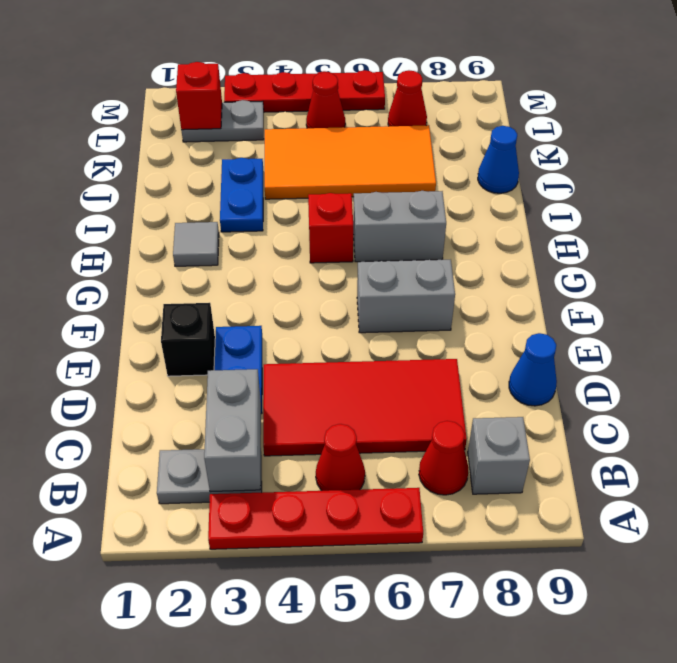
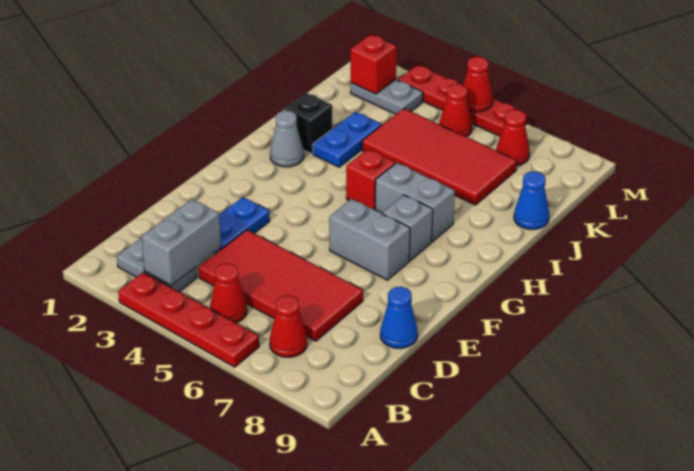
grey 1x1 brick [468,417,530,494] -> grey 1x1 brick moved to [382,195,433,261]
black 1x1 brick [161,303,215,376] -> black 1x1 brick moved to [285,93,332,154]
grey 1x1 tile [173,222,219,266] -> grey 1x1 cone [270,111,304,167]
orange 2x4 tile [265,125,436,199] -> red 2x4 tile [362,109,517,205]
none -> red 1x1 cone [463,57,493,112]

